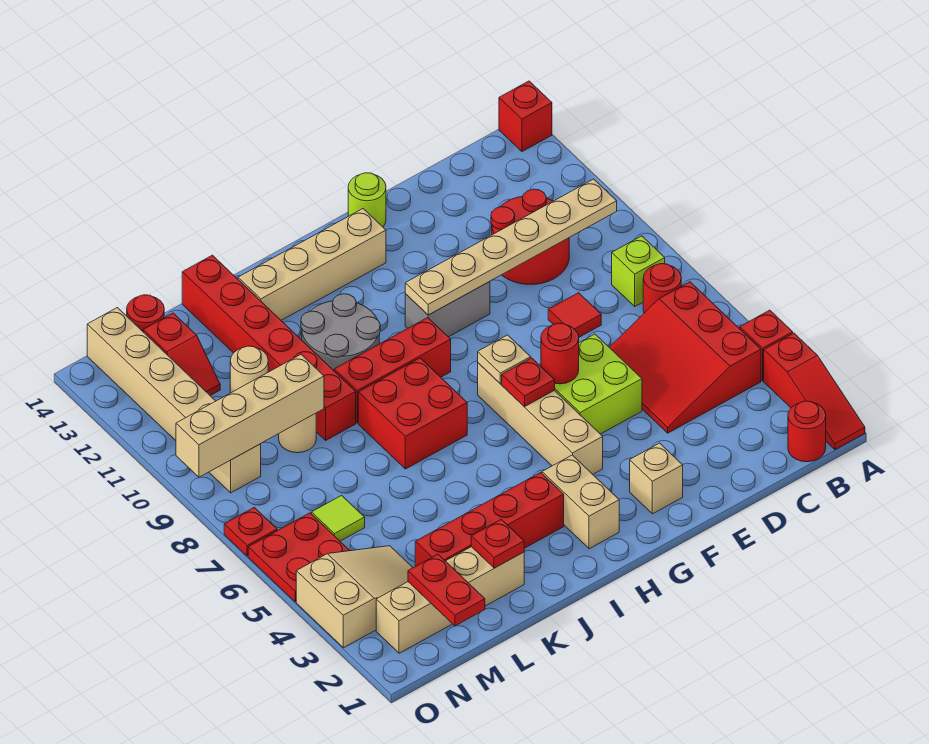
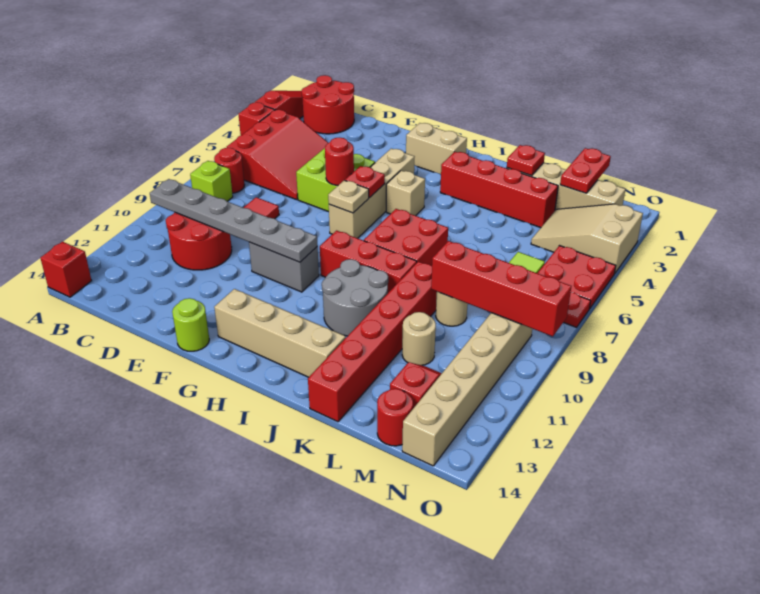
red 1x1 round brick [788,401,826,462] -> red 2x2 round brick [302,75,354,134]
tan 1x6 plate [405,179,617,315] -> grey 1x6 plate [150,179,318,262]
tan 1x1 brick [630,443,683,514] -> tan 1x1 brick moved to [386,171,425,216]
tan 1x2 brick [542,455,619,549] -> tan 1x2 brick turned to [406,123,467,174]
tan 1x4 brick [176,355,324,477] -> red 1x4 brick [431,241,571,336]

